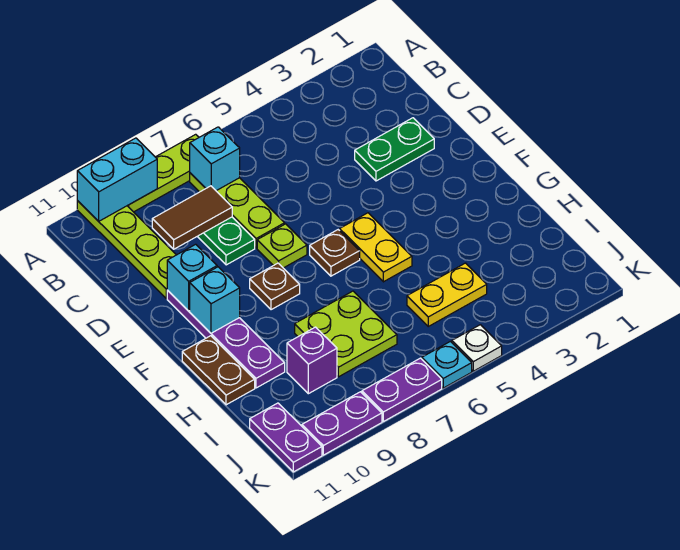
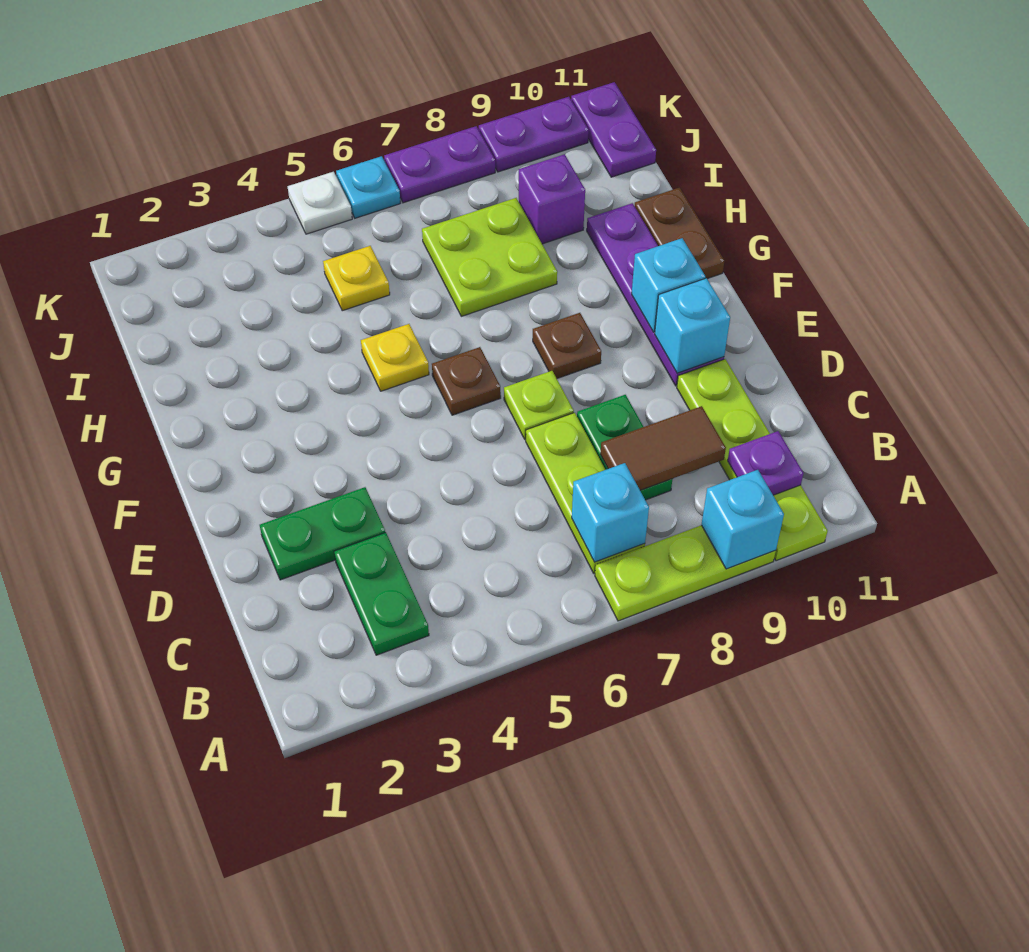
cyan 1x2 brick [77,138,157,221] -> cyan 1x1 brick [701,470,784,569]
none -> green 1x2 plate [334,532,429,655]
none -> purple 1x1 plate [728,431,804,495]
yellow 1x2 plate [340,213,412,282] -> yellow 1x1 plate [361,324,429,391]
yellow 1x2 plate [407,263,487,326] -> yellow 1x1 plate [323,246,390,311]

